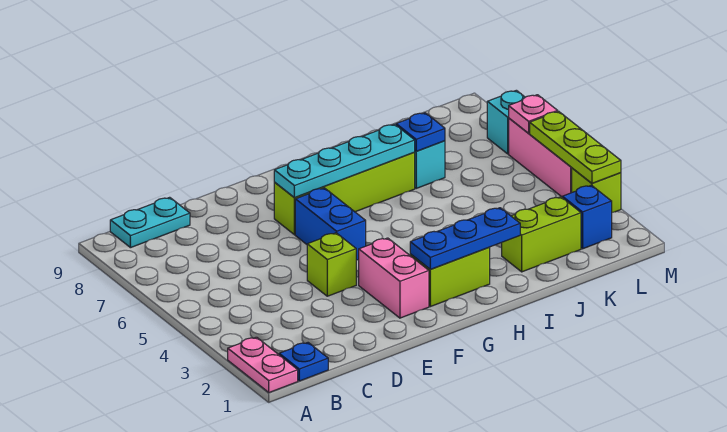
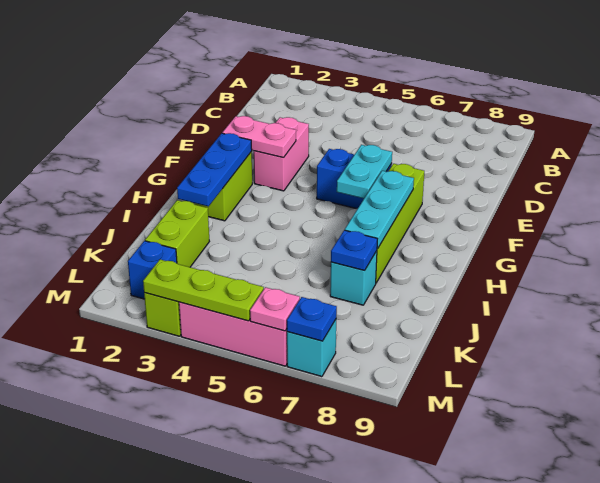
pink 1x2 plate [228,337,298,392] -> pink 1x2 plate moved to [222,116,296,158]
blue 1x1 plate [279,343,328,381] -> blue 1x1 plate moved to [287,297,337,341]
cyan 1x2 plate [110,197,190,248] -> cyan 1x2 plate moved to [337,145,392,198]
lime 1x1 brick [307,233,356,296] -> none
pink 1x2 brick [359,238,429,318] -> pink 1x2 brick turned to [254,117,309,191]
cyan 1x4 plate [274,124,415,198] -> cyan 1x3 plate [345,171,414,249]

